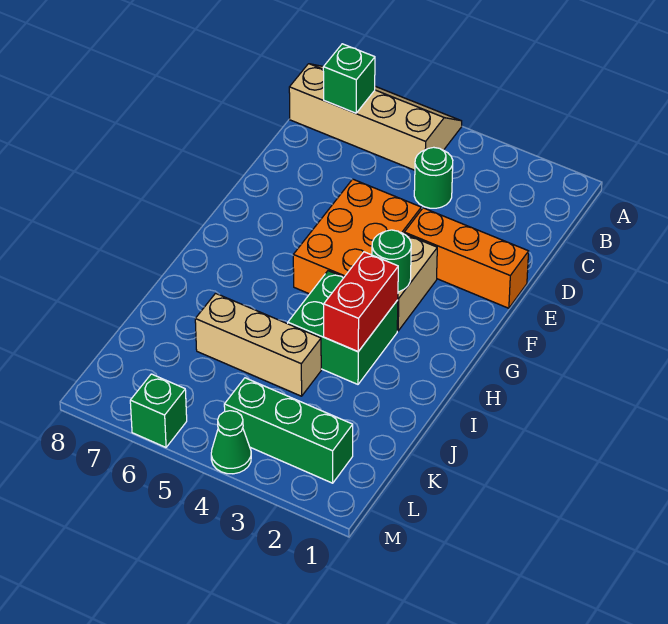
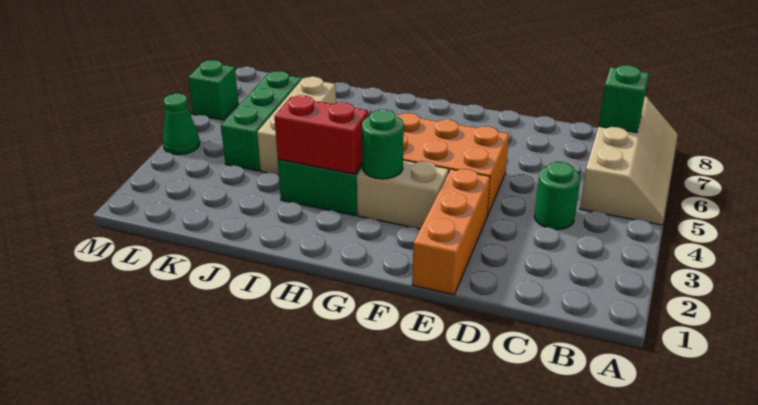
green 1x3 brick [224,378,353,483] -> green 1x3 brick moved to [221,71,301,171]

